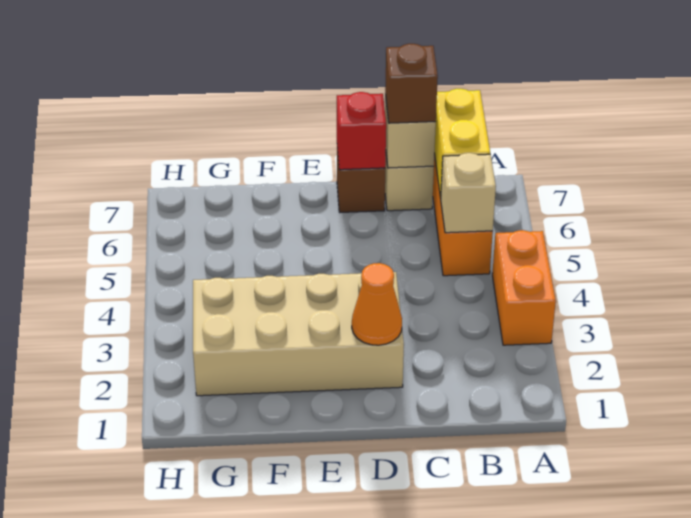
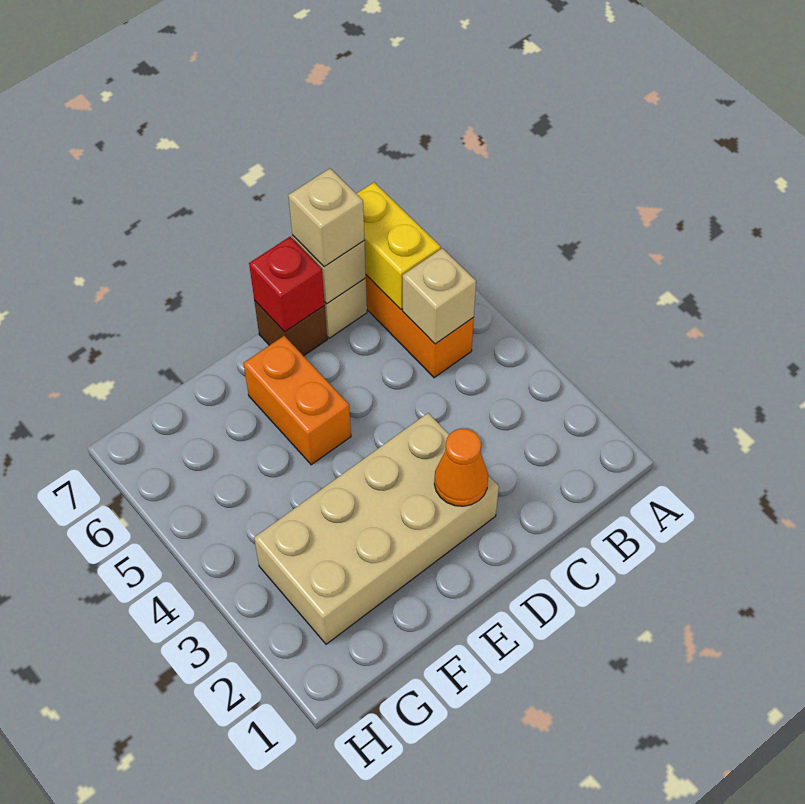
orange 1x2 brick [492,230,556,345] -> orange 1x2 brick moved to [243,336,351,465]
brown 1x1 brick [385,44,438,123] -> tan 1x1 brick [288,169,364,267]

